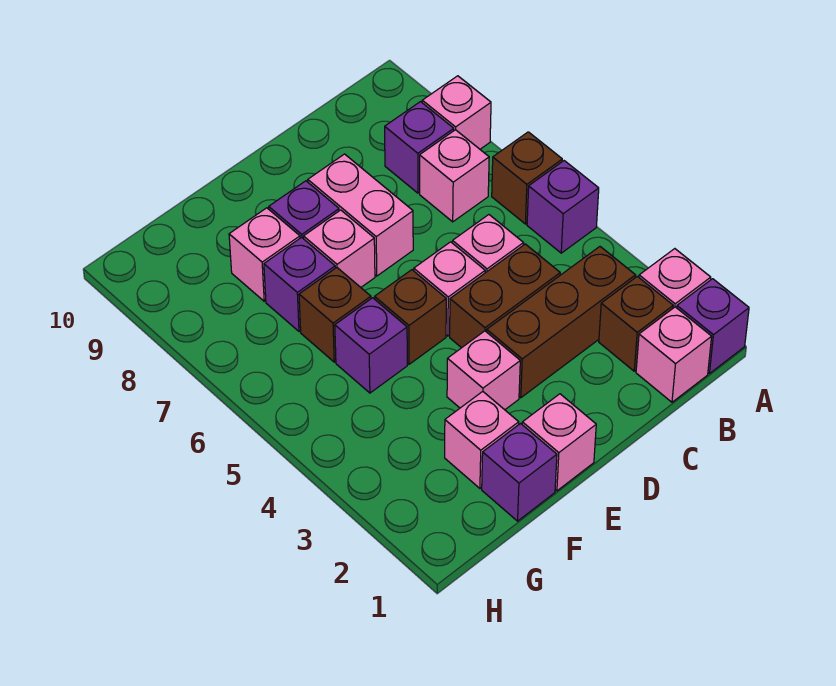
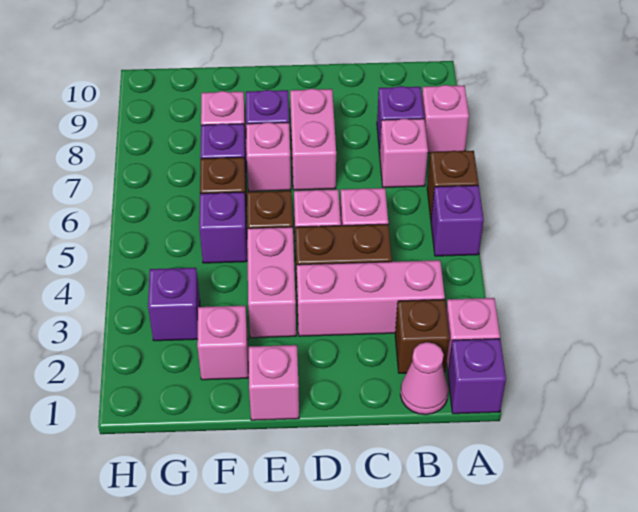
pink 1x1 brick [636,307,712,402] -> pink 1x1 cone [401,342,448,415]
brown 1x3 brick [487,247,635,398] -> pink 1x3 brick [297,260,445,336]
pink 1x1 brick [447,331,520,410] -> pink 1x2 brick [247,227,296,338]
purple 1x1 brick [482,424,557,521] -> purple 1x1 brick moved to [148,268,200,341]

